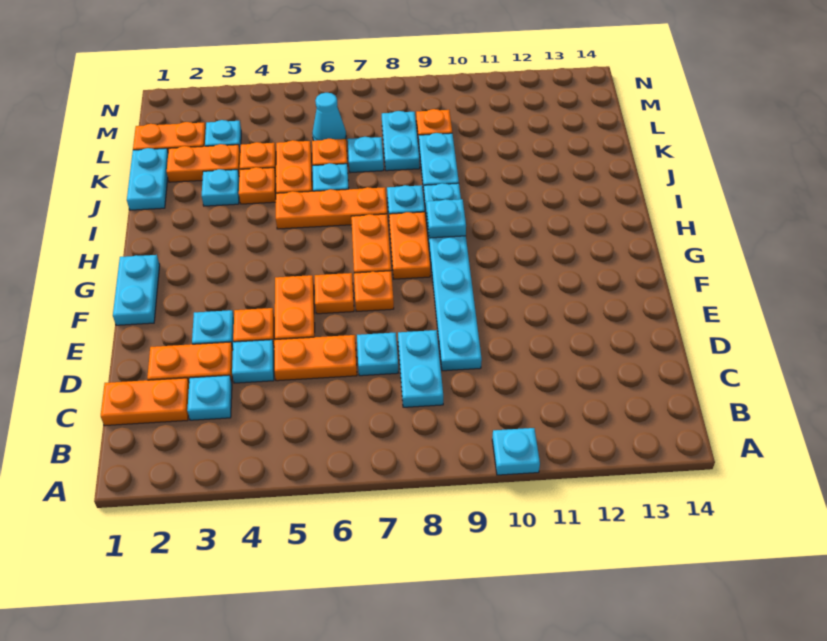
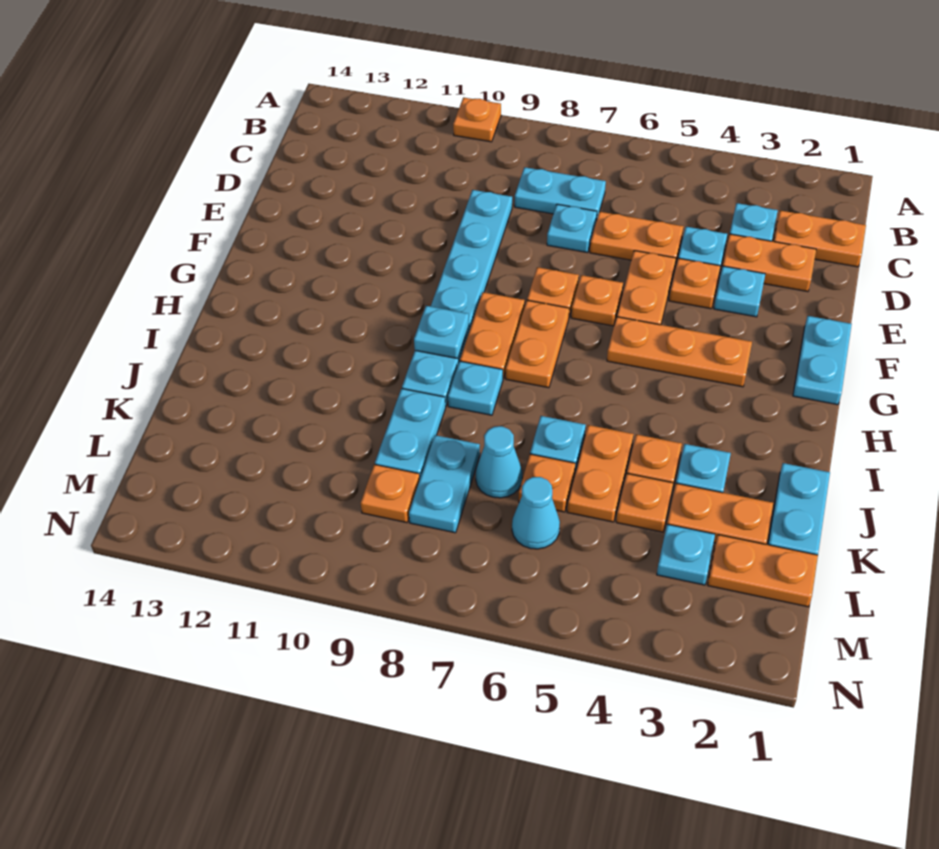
cyan 1x1 plate [492,428,540,475] -> orange 1x1 plate [453,98,501,142]
cyan 1x2 plate [398,330,443,407] -> cyan 1x2 plate turned to [515,167,606,217]
orange 1x3 plate [276,187,387,229] -> orange 1x3 plate moved to [607,317,752,387]
cyan 1x1 plate [348,137,384,173] -> cyan 1x1 cone [476,426,522,498]

